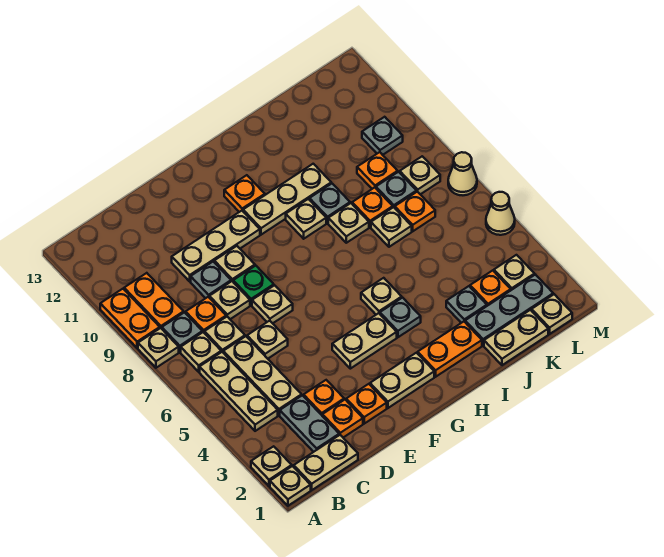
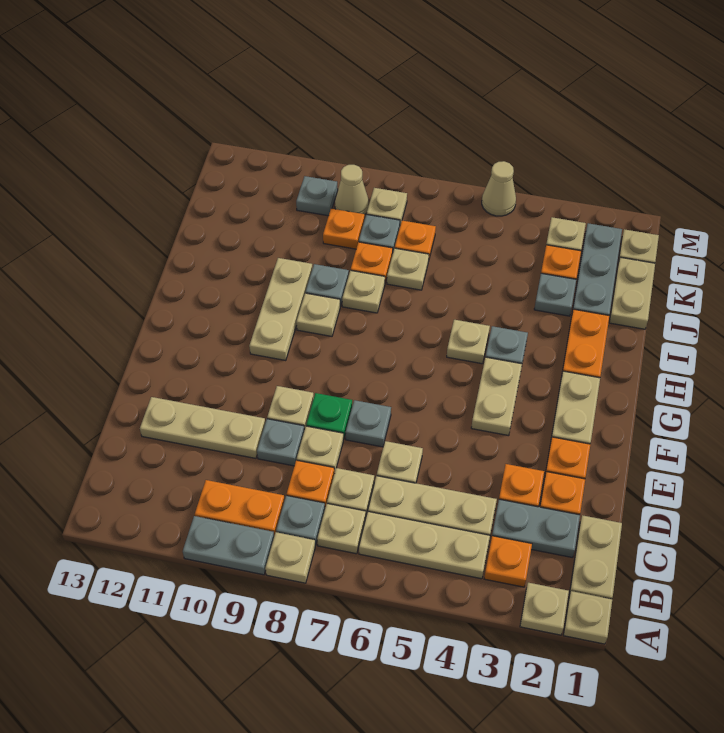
orange 1x2 plate [100,289,160,348] -> grey 1x2 plate [183,516,274,575]
tan 1x3 plate [172,211,260,281] -> tan 1x3 plate turned to [140,397,265,458]
tan 1x1 plate [252,285,293,323] -> grey 1x1 plate [346,400,391,447]
orange 1x1 plate [224,175,265,212] -> orange 1x1 plate moved to [484,536,532,587]
tan 1x1 cone [448,152,477,195] -> tan 1x1 cone moved to [335,165,369,214]

